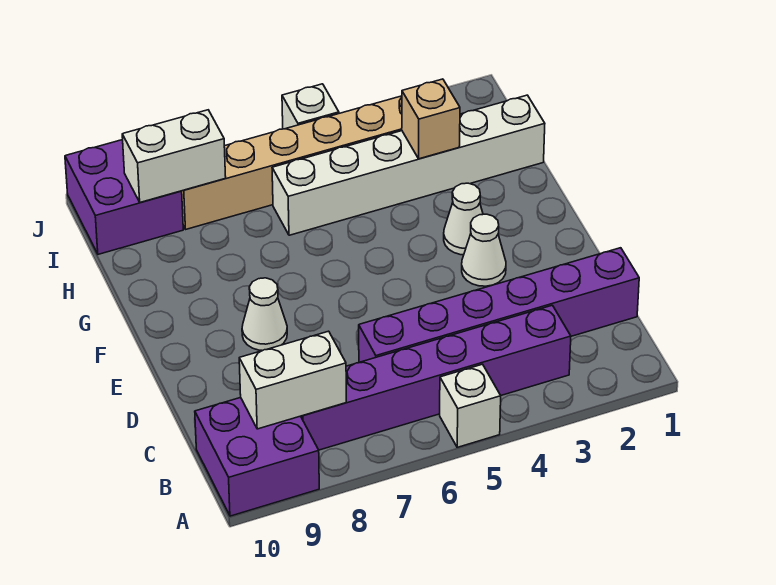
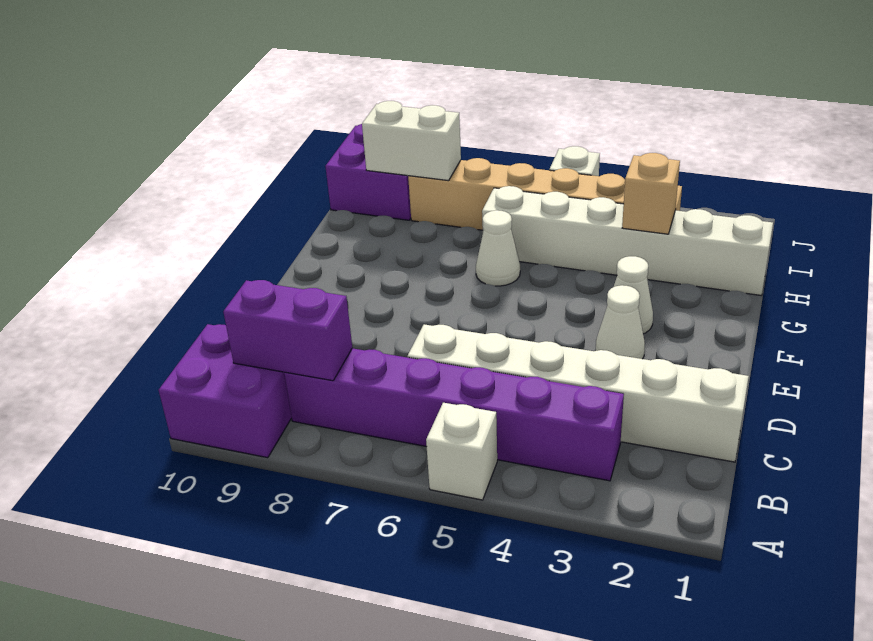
white 1x2 brick [239,331,346,429] -> purple 1x2 brick [223,280,352,381]
purple 1x6 brick [359,248,639,362] -> white 1x6 brick [407,324,749,462]
white 1x1 cone [242,278,287,351] -> white 1x1 cone moved to [476,210,520,286]

